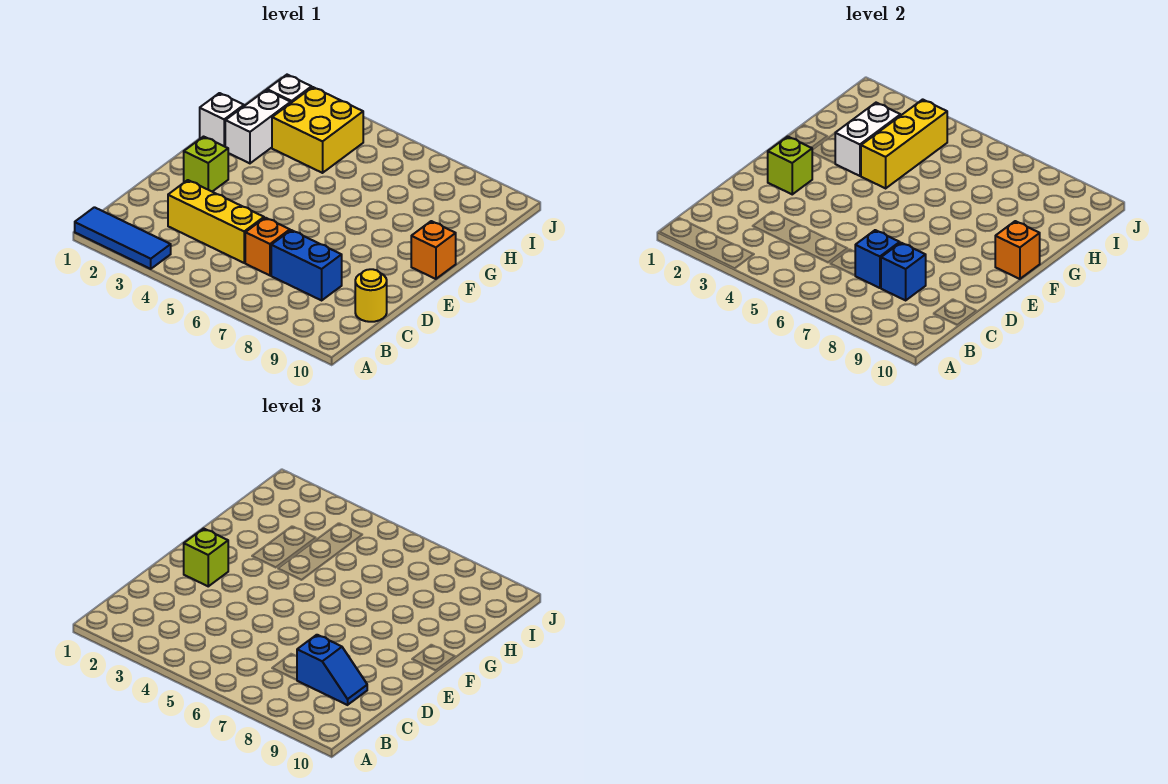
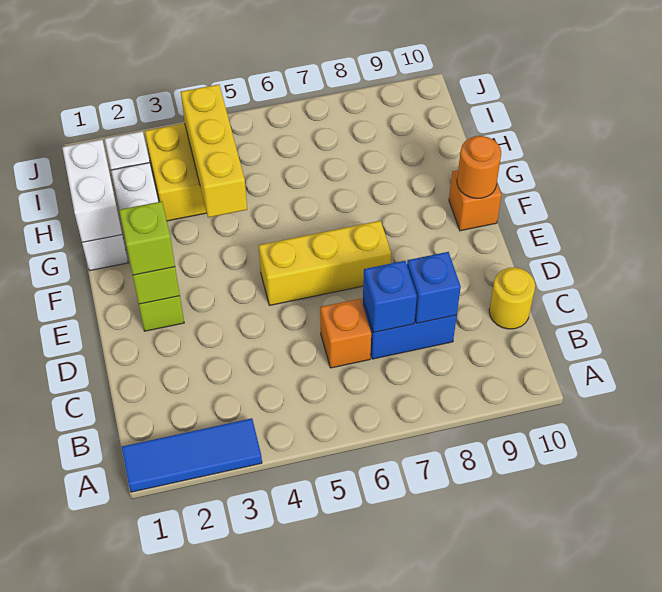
yellow 1x3 brick [168,180,264,263] -> yellow 1x3 brick moved to [259,221,391,305]
blue 1x2 slope [297,635,367,705] -> none
orange 1x1 brick [995,221,1040,279] -> orange 1x1 round brick [457,136,501,198]
white 1x2 brick [835,103,901,176] -> white 1x2 brick moved to [62,139,122,242]

